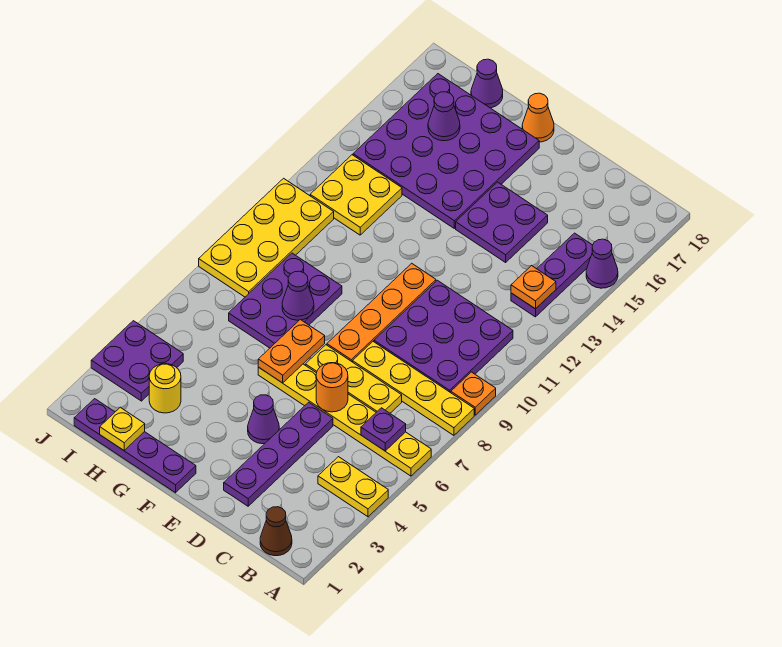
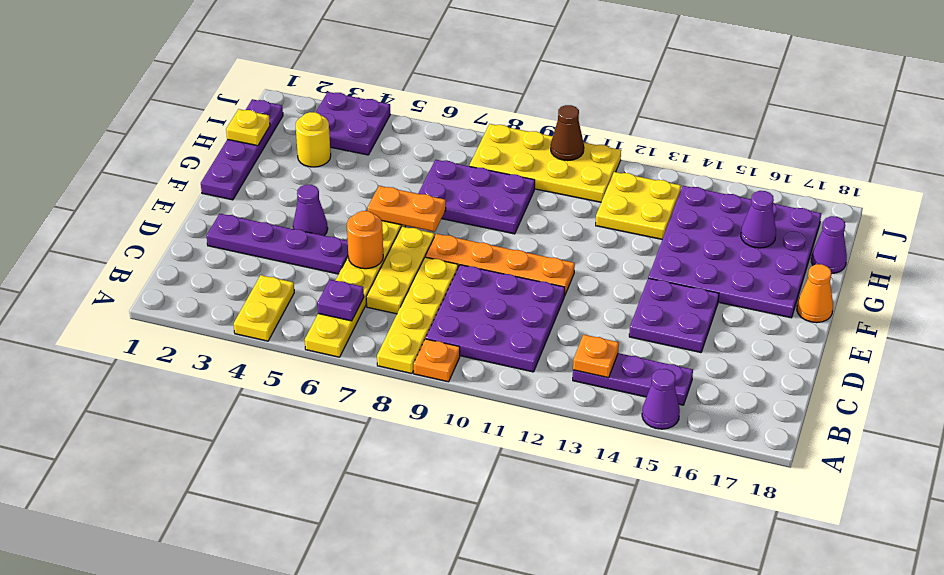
brown 1x1 cone [260,507,292,556] -> brown 1x1 cone moved to [551,105,584,161]
purple 1x1 cone [282,271,314,320] -> none

